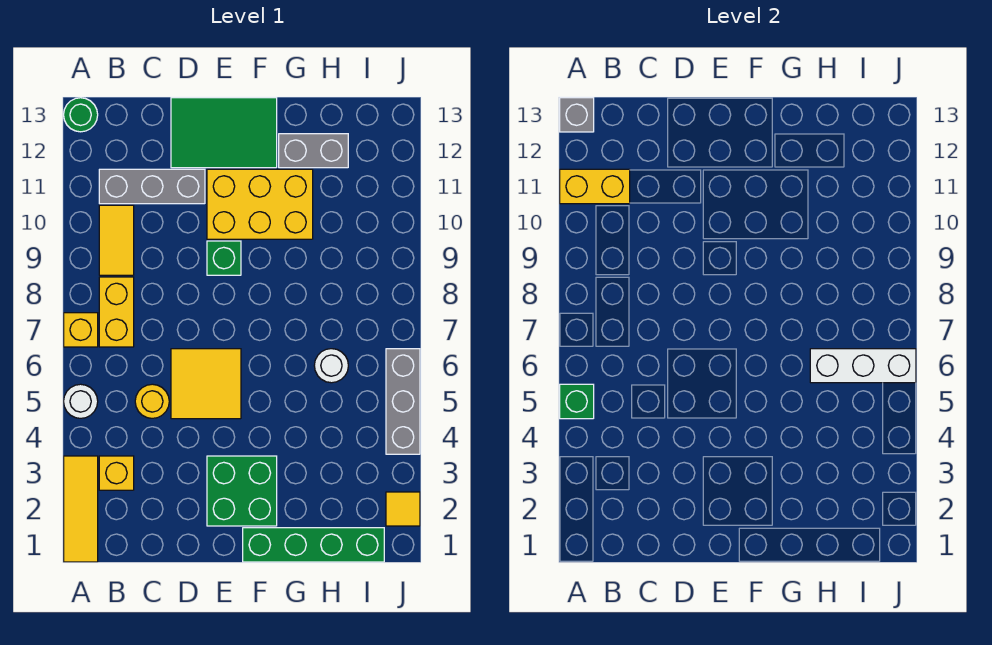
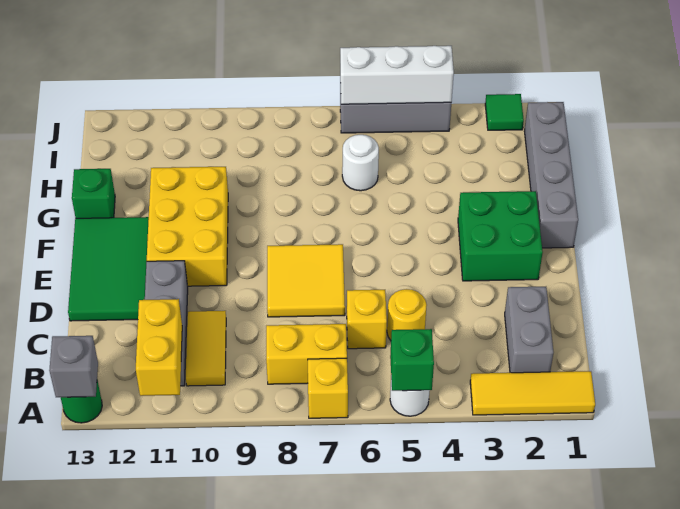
yellow 1x1 brick [99,456,134,490] -> yellow 1x1 brick moved to [347,290,387,349]
yellow 1x2 tile [99,205,134,275] -> yellow 1x2 tile turned to [186,311,226,386]
yellow 2x2 tile [171,349,241,419] -> yellow 2x2 tile moved to [267,244,345,317]
green 1x1 brick [207,241,241,275] -> green 1x1 brick moved to [72,169,115,218]
green 1x4 brick [243,528,384,562] -> grey 1x4 brick [524,102,578,248]
grey 1x2 brick [279,134,348,168] -> grey 1x2 brick moved to [505,287,554,373]
white 1x3 brick [810,349,916,383] -> white 1x3 brick turned to [340,46,454,104]
yellow 1x1 tile [386,492,420,526] -> green 1x1 tile [485,94,524,130]

